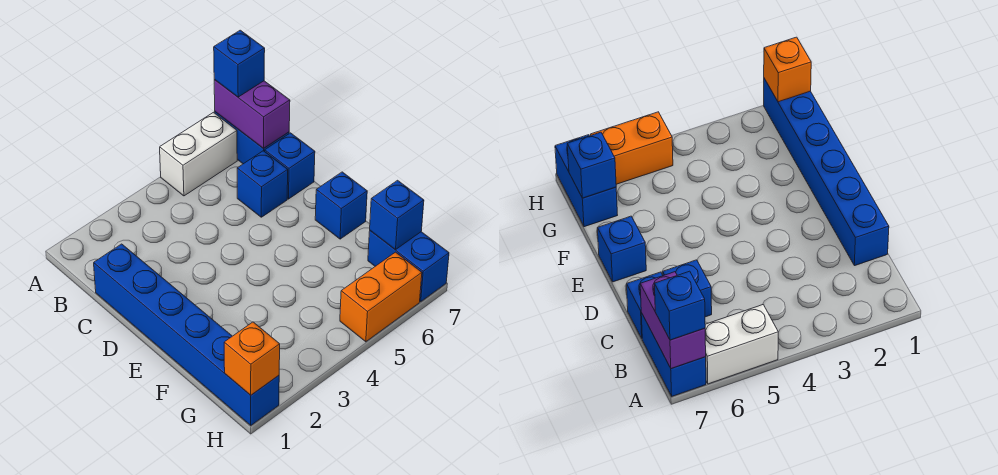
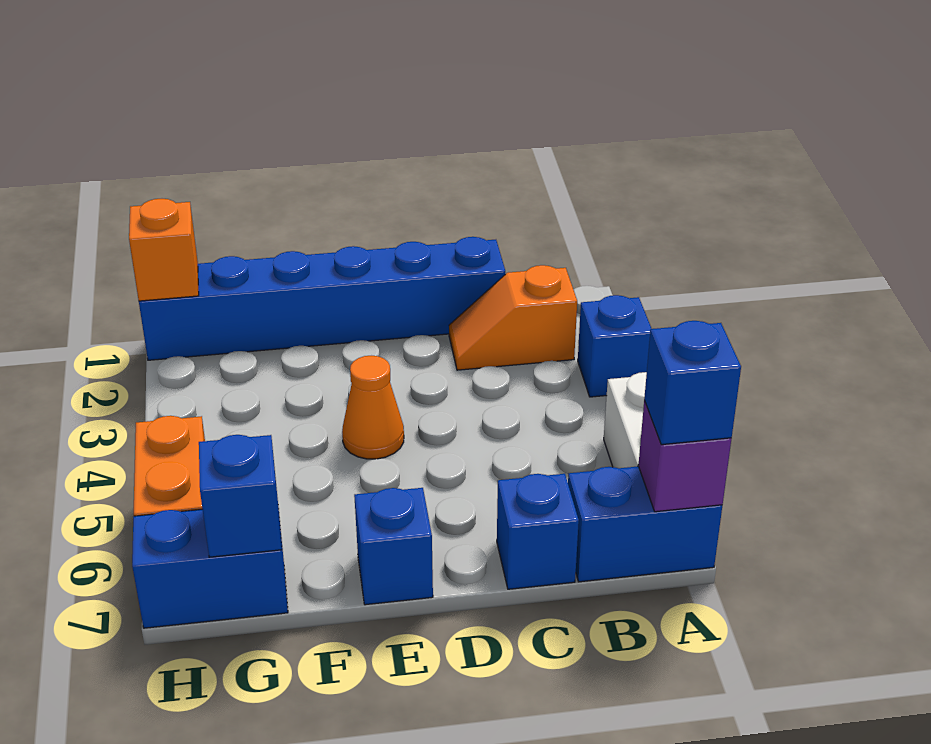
purple 1x2 brick [214,80,290,149] -> purple 1x1 brick [638,400,731,512]
none -> orange 1x2 slope [449,265,577,370]
blue 1x1 brick [237,151,288,217] -> blue 1x1 brick moved to [578,295,652,397]
none -> orange 1x1 cone [342,356,404,459]

